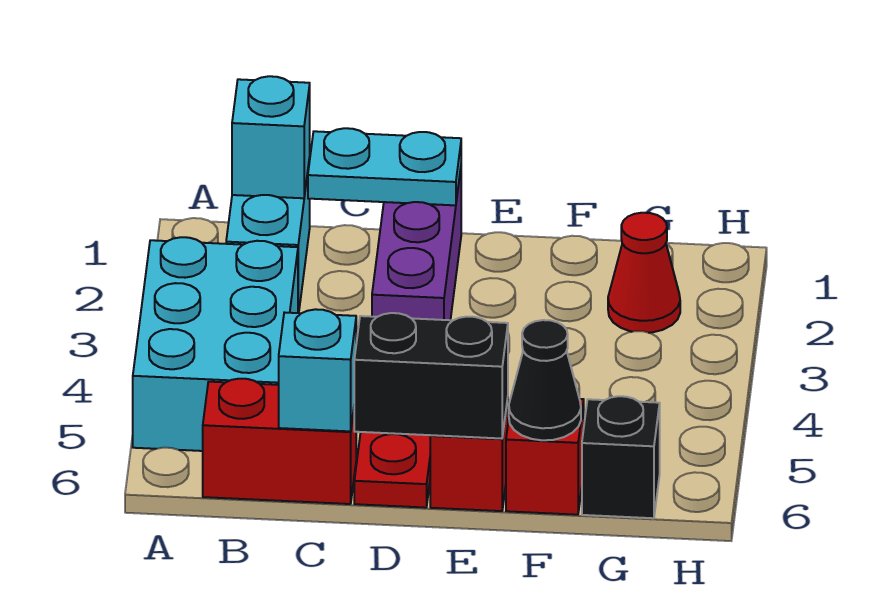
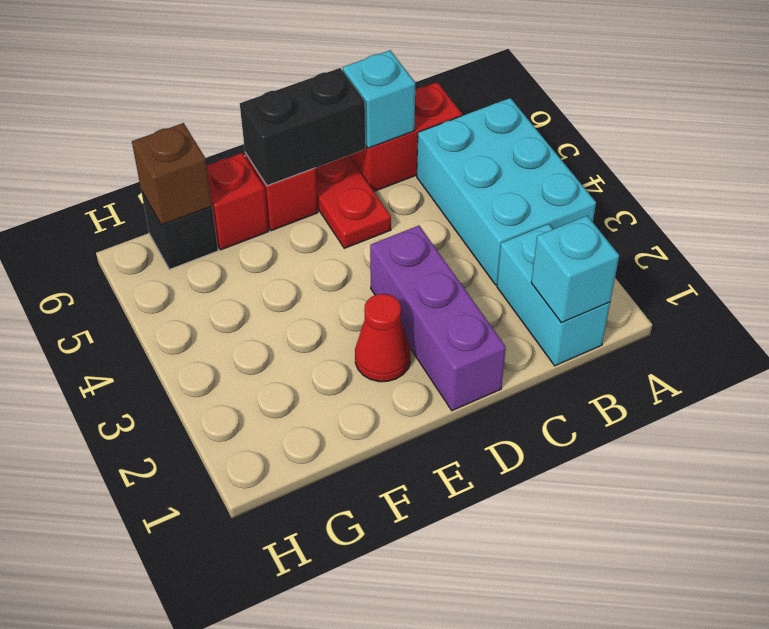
cyan 1x2 plate [308,128,461,205] -> none
black 1x1 cone [509,320,581,440] -> none
red 1x1 cone [608,213,680,333] -> red 1x1 cone moved to [355,294,411,382]
none -> brown 1x1 brick [132,123,212,225]

